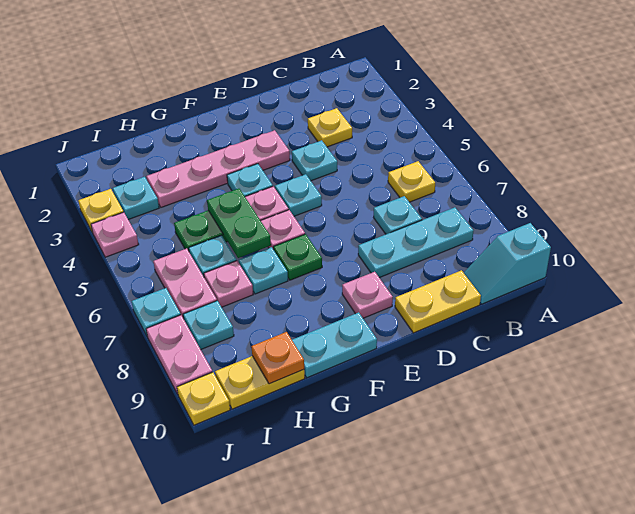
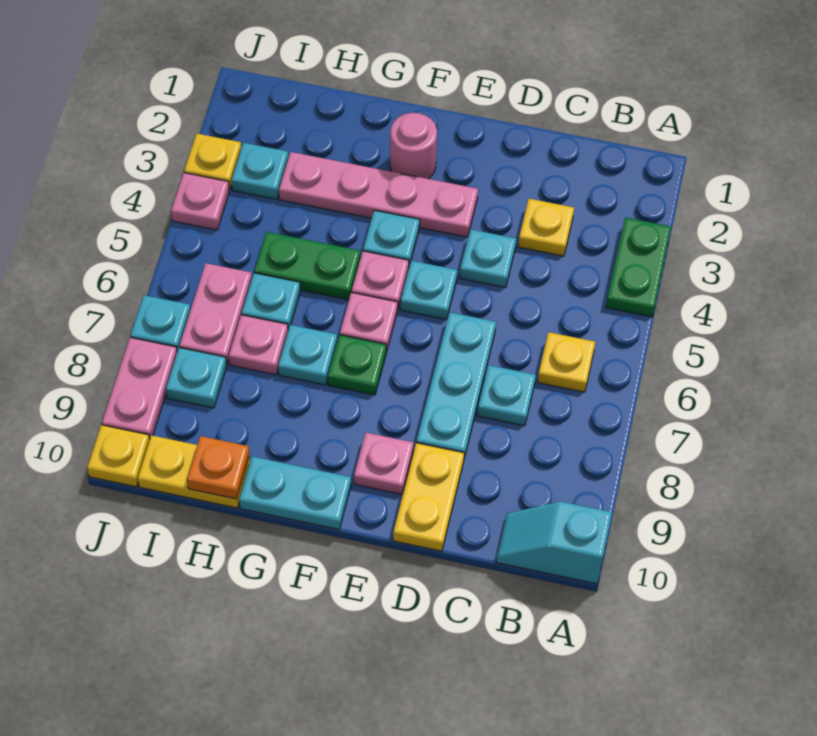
cyan 1x3 plate [358,207,473,278] -> cyan 1x3 plate turned to [416,312,496,458]
yellow 1x2 plate [395,270,481,333] -> yellow 1x2 plate turned to [393,443,464,551]
none -> pink 1x1 round brick [390,113,437,179]
green 1x2 plate [207,189,271,258] -> green 1x2 plate moved to [606,217,671,317]

